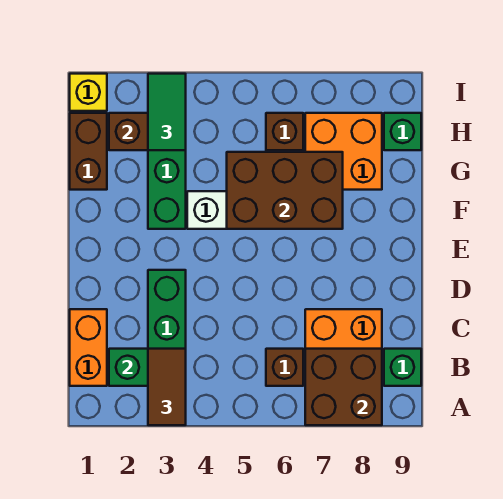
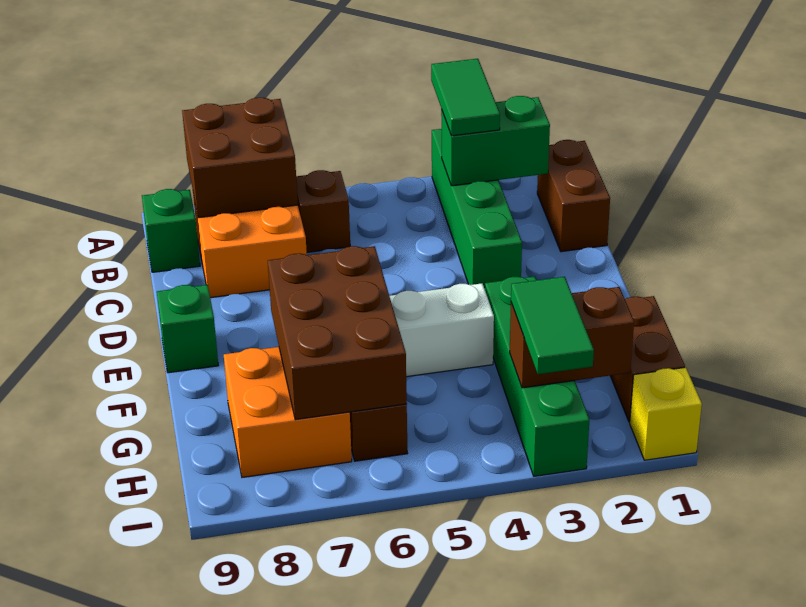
brown 1x2 tile [148,349,186,425] -> green 1x2 tile [431,59,500,136]
orange 1x2 brick [70,309,107,386] -> brown 1x2 brick [537,140,610,252]
brown 2x3 brick [227,152,343,229] -> brown 2x3 brick turned to [268,246,407,420]
green 1x1 brick [384,113,421,150] -> green 1x1 brick moved to [157,285,218,373]

